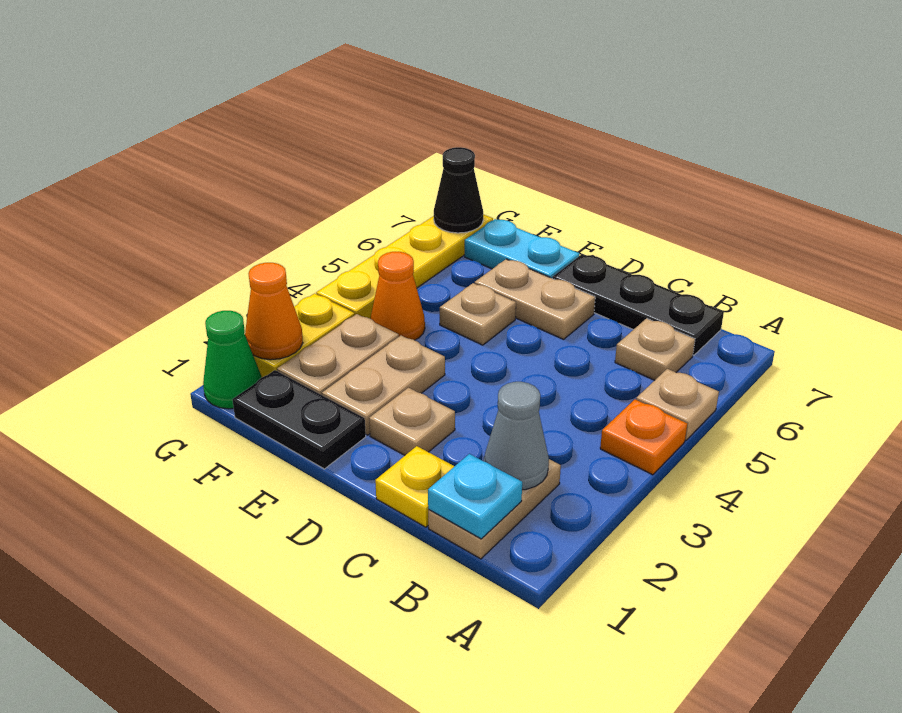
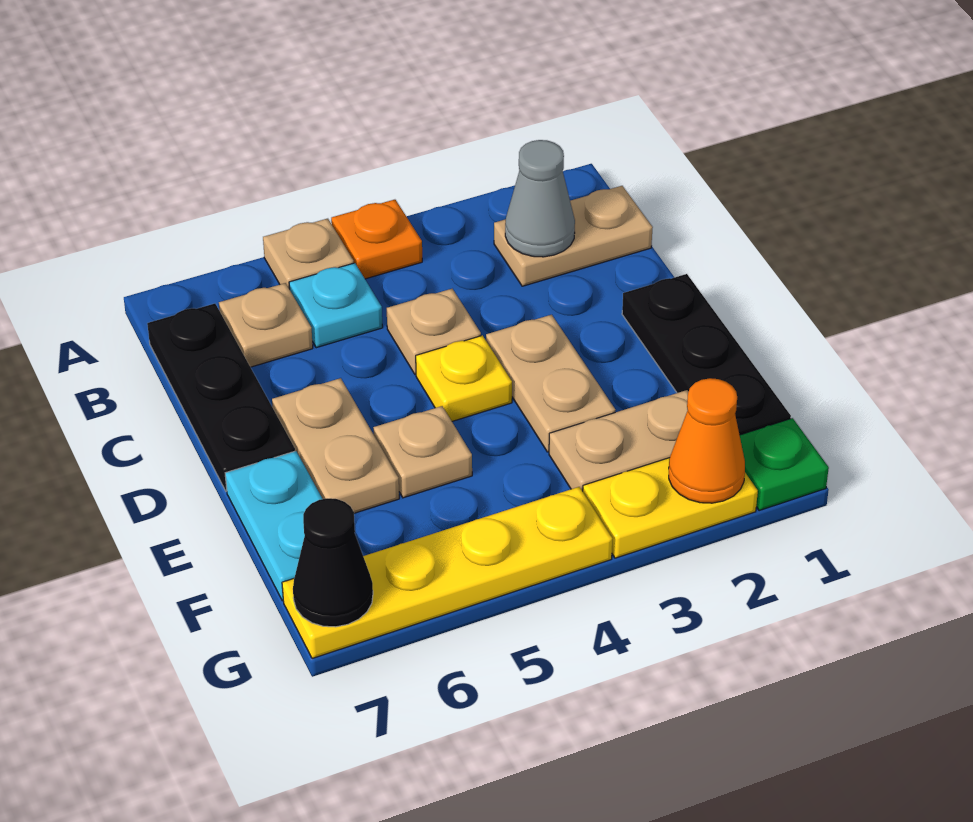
cyan 1x1 plate [428,454,522,539] -> cyan 1x1 plate moved to [289,263,383,348]
yellow 1x1 plate [375,446,454,527] -> yellow 1x1 plate moved to [416,335,512,421]
tan 1x1 plate [369,388,455,455] -> tan 1x1 plate moved to [387,289,481,374]
black 1x2 plate [232,370,366,469] -> black 1x3 plate [622,274,791,435]
tan 1x2 plate [322,336,445,435] -> tan 1x2 plate turned to [486,315,615,452]
orange 1x1 cone [370,252,425,340] -> none
green 1x1 cone [203,311,262,409] -> green 1x1 plate [740,418,829,511]

